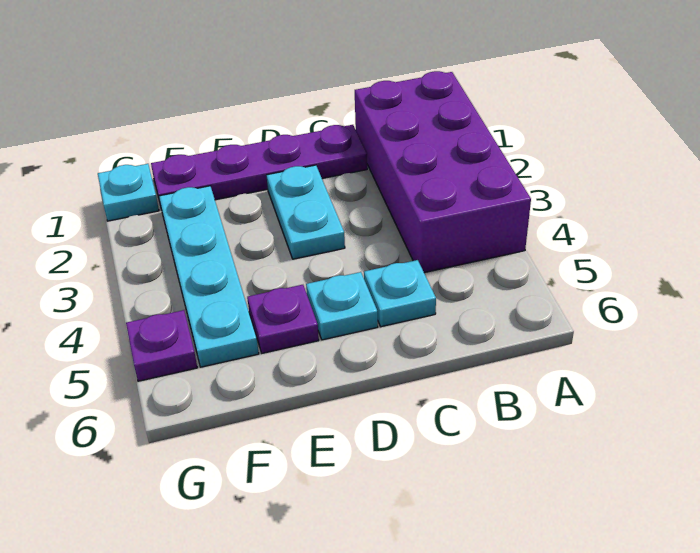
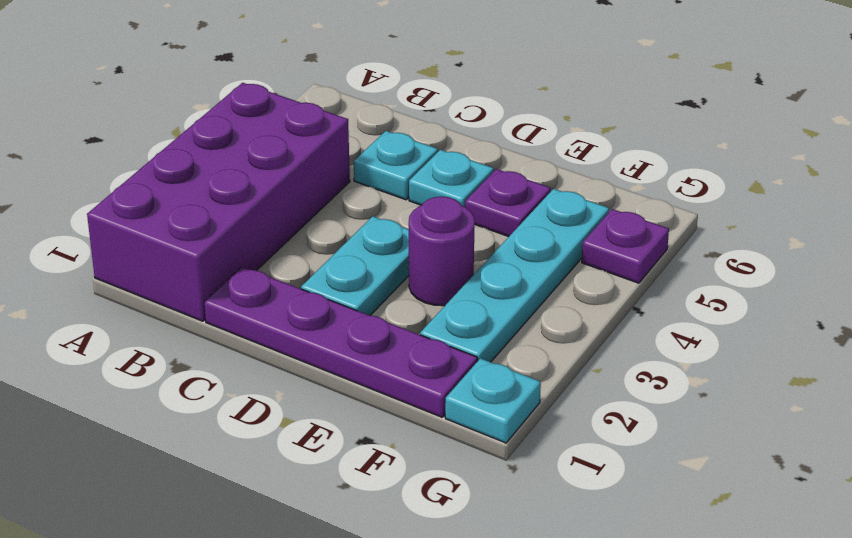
none -> purple 1x1 round brick [409,197,475,306]

